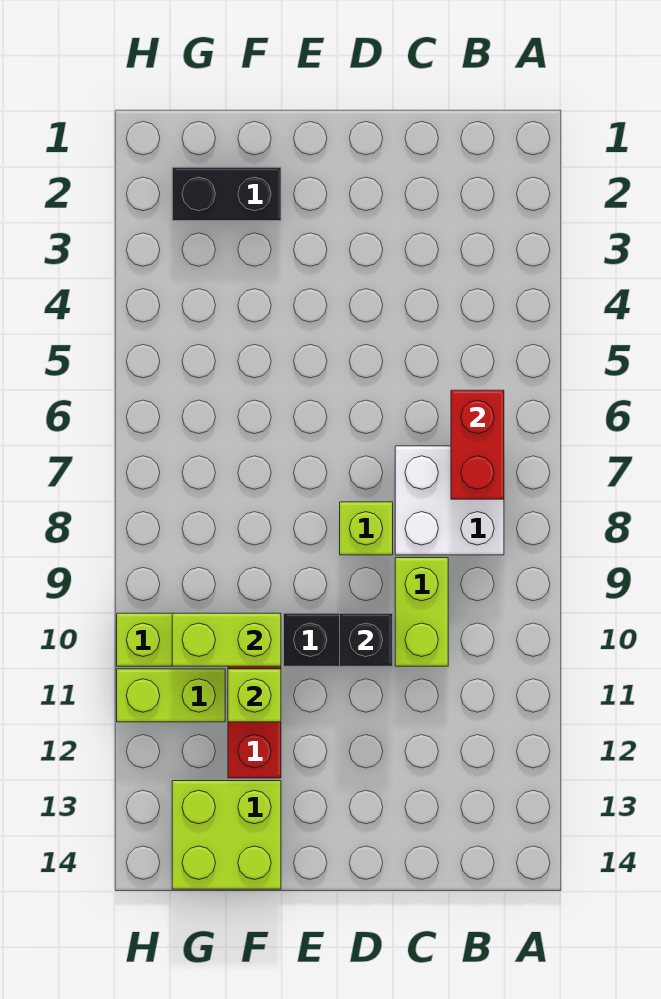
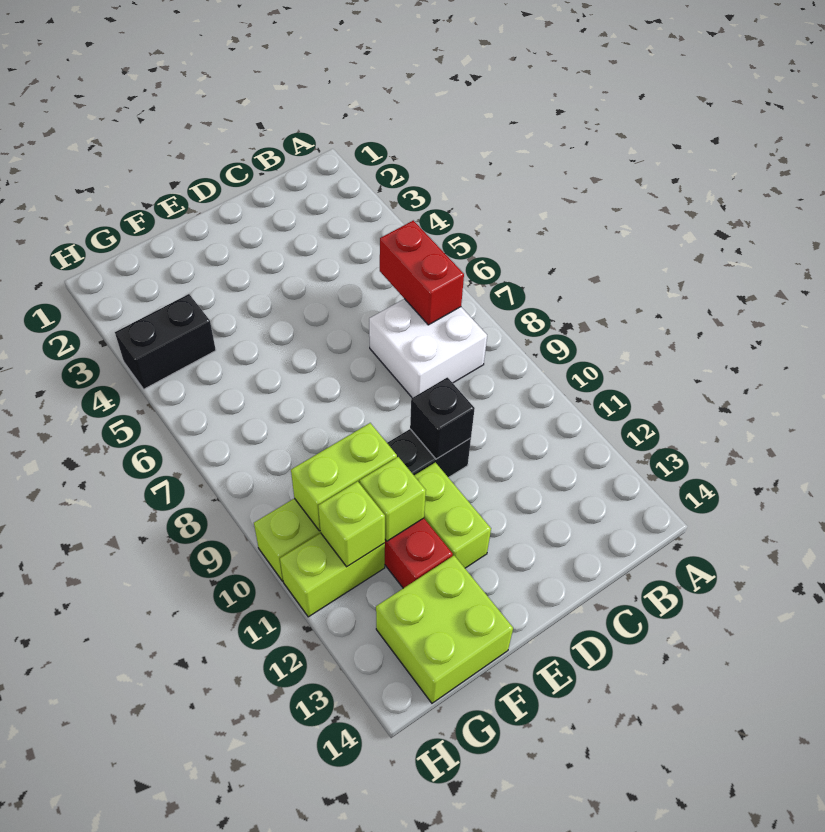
lime 1x2 brick [395,558,448,666] -> lime 1x2 brick moved to [414,462,491,568]
lime 1x1 brick [340,502,393,555] -> lime 1x1 brick moved to [318,481,385,567]
black 1x2 brick [172,167,281,221] -> black 1x2 brick moved to [115,294,216,389]

